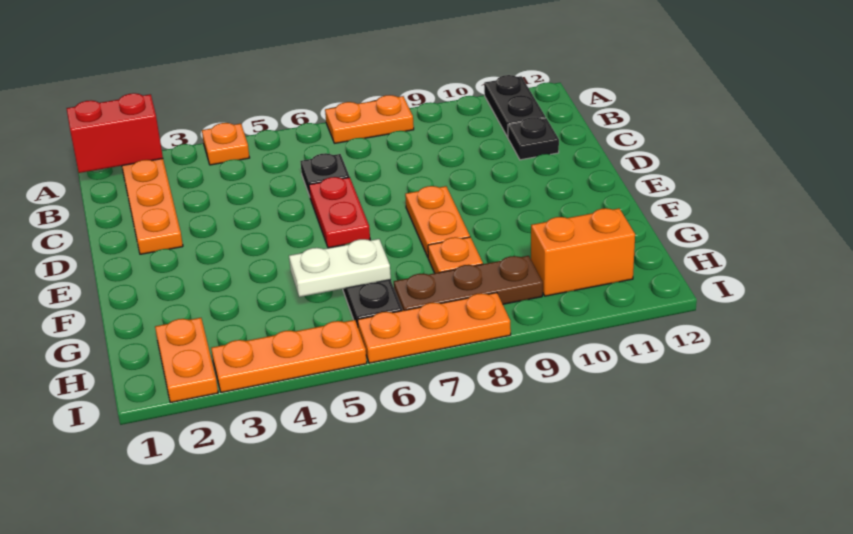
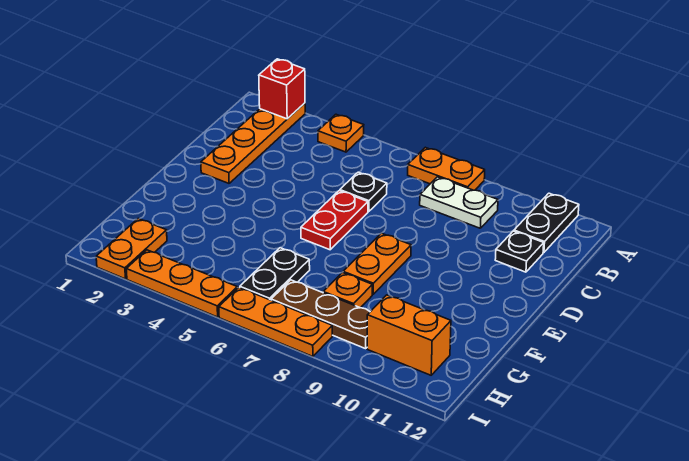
red 1x2 brick [67,93,163,173] -> red 1x1 brick [259,59,305,119]
white 1x2 plate [289,239,391,297] -> white 1x2 plate moved to [420,177,498,228]

